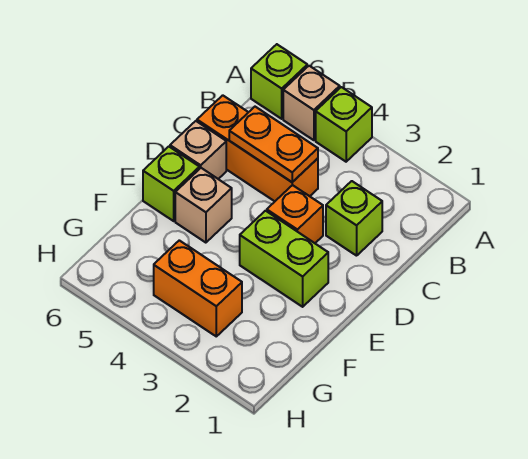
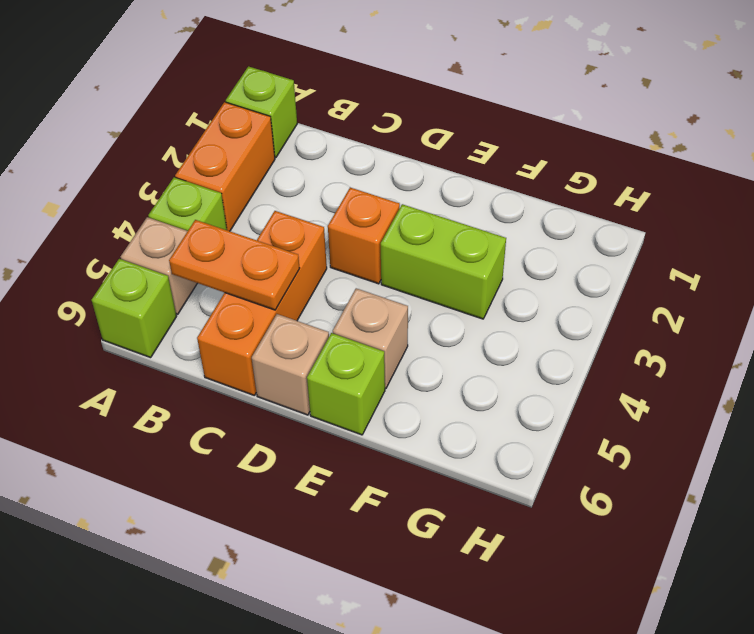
lime 1x1 brick [326,181,382,256] -> lime 1x1 brick moved to [226,66,297,158]
orange 1x2 plate [229,107,318,182] -> orange 1x2 plate turned to [169,220,300,310]
lime 1x2 brick [240,211,328,307] -> lime 1x2 brick turned to [381,204,506,319]
orange 1x2 brick [154,240,242,336] -> orange 1x2 brick moved to [175,102,275,231]

